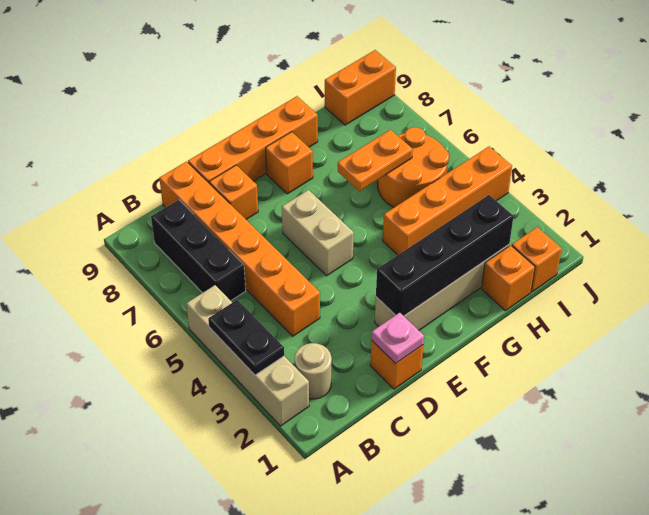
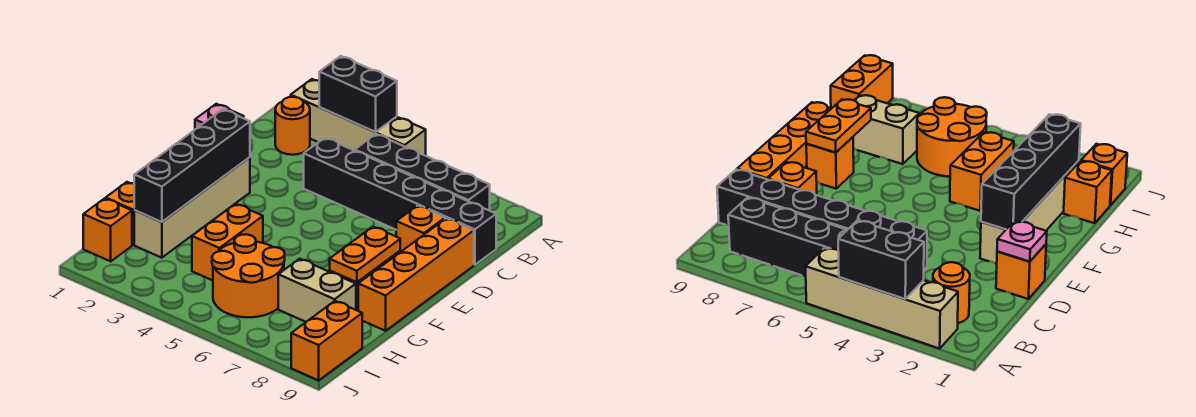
black 1x2 plate [208,300,284,375] -> black 1x2 brick [319,56,397,132]
tan 1x1 round brick [295,343,332,399] -> orange 1x1 round brick [275,97,310,155]
black 1x3 brick [151,200,246,301] -> black 1x4 brick [355,134,490,211]
orange 1x6 brick [159,161,320,336] -> black 1x6 brick [304,138,496,265]
tan 1x2 brick [282,190,354,276] -> tan 1x2 brick moved to [278,259,356,322]
orange 1x4 brick [383,146,512,255] -> orange 1x2 brick [192,204,263,280]
orange 1x2 plate [338,130,413,191] -> orange 1x2 plate moved to [330,227,400,282]

